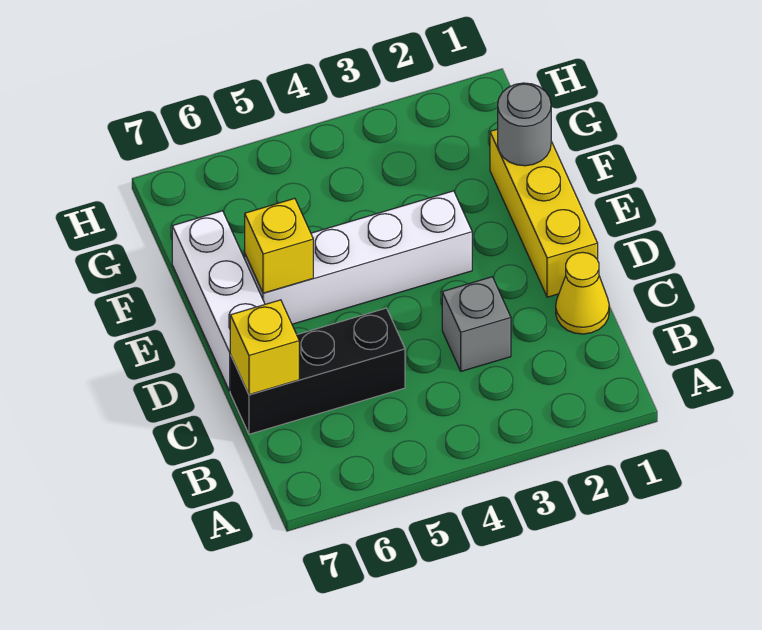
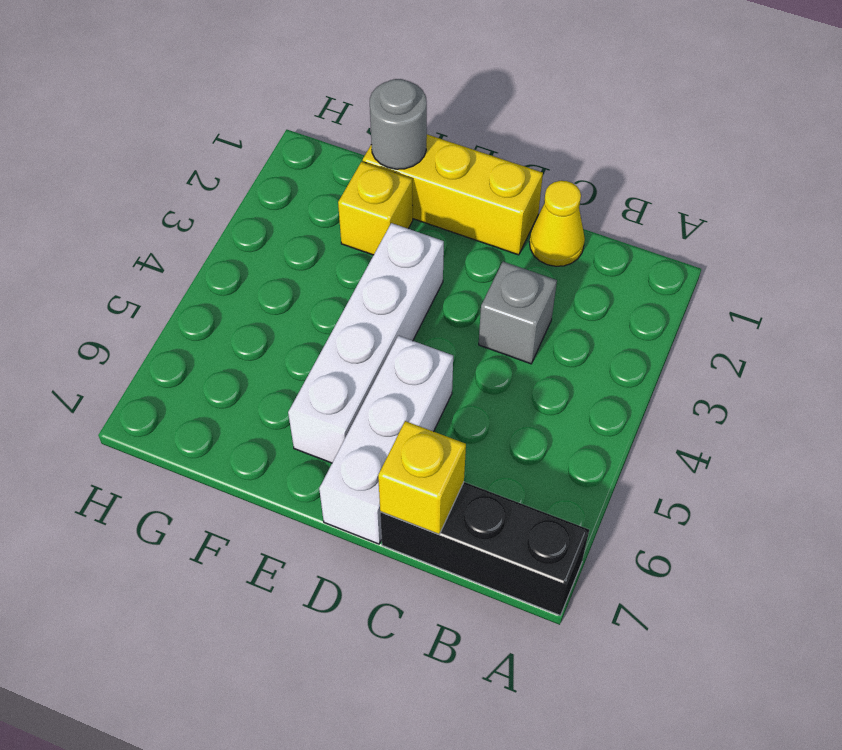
black 1x3 brick [230,308,405,434] -> black 1x3 brick turned to [380,482,589,615]
white 1x3 brick [172,211,265,391] -> white 1x3 brick turned to [319,336,453,544]
yellow 1x1 brick [245,198,313,293] -> yellow 1x1 brick moved to [338,162,413,255]

